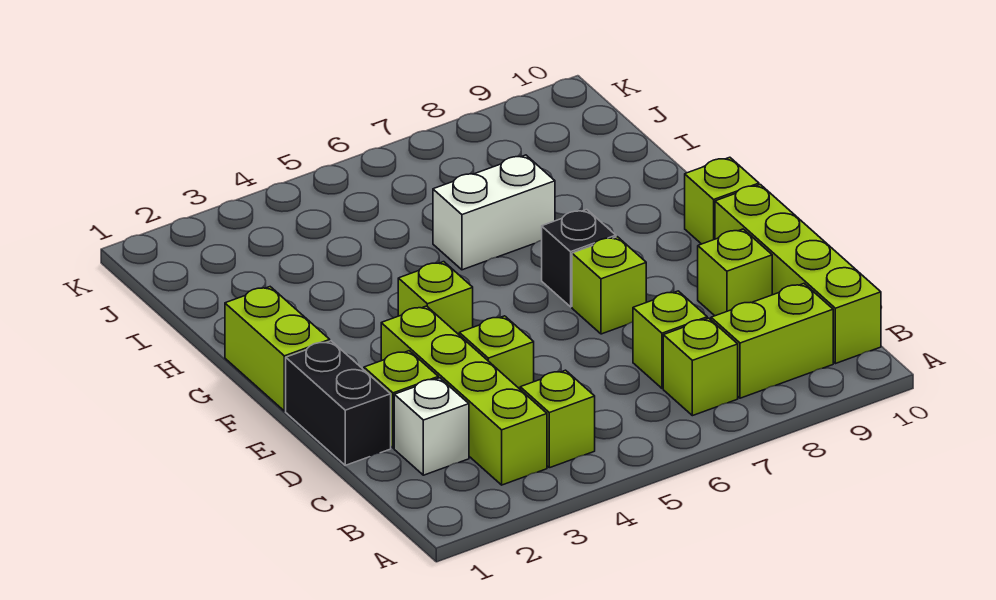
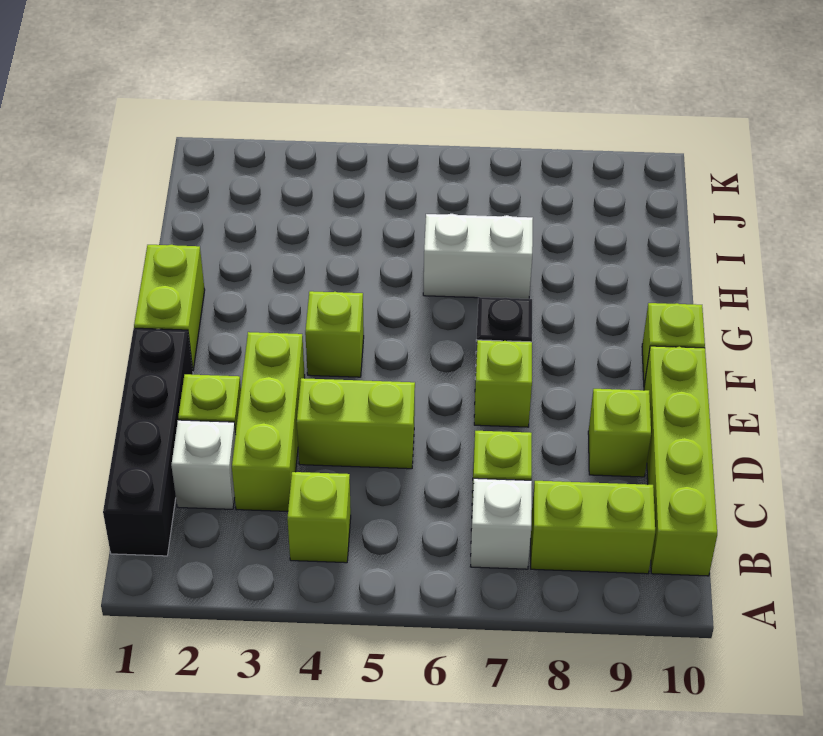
lime 1x4 brick [381,306,547,485] -> lime 1x3 brick [232,332,305,511]
lime 1x1 brick [663,318,738,416] -> white 1x1 brick [470,478,532,569]
black 1x2 brick [286,341,391,465] -> black 1x4 brick [103,328,193,556]
lime 1x1 brick [459,316,534,389] -> lime 1x2 brick [297,378,415,469]

